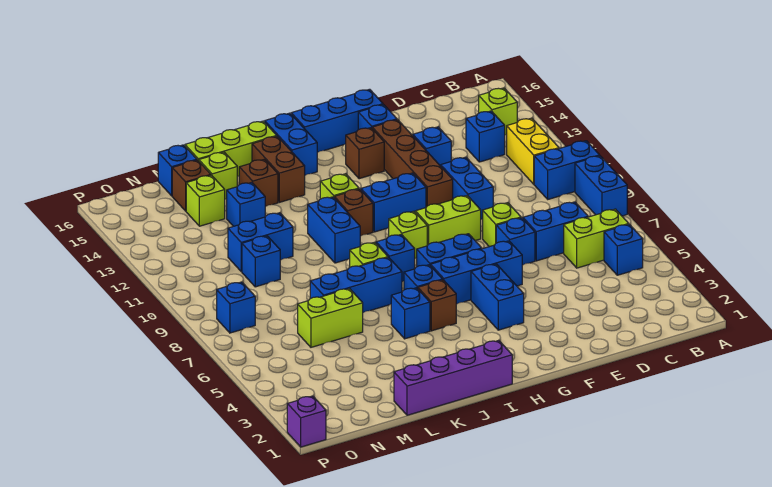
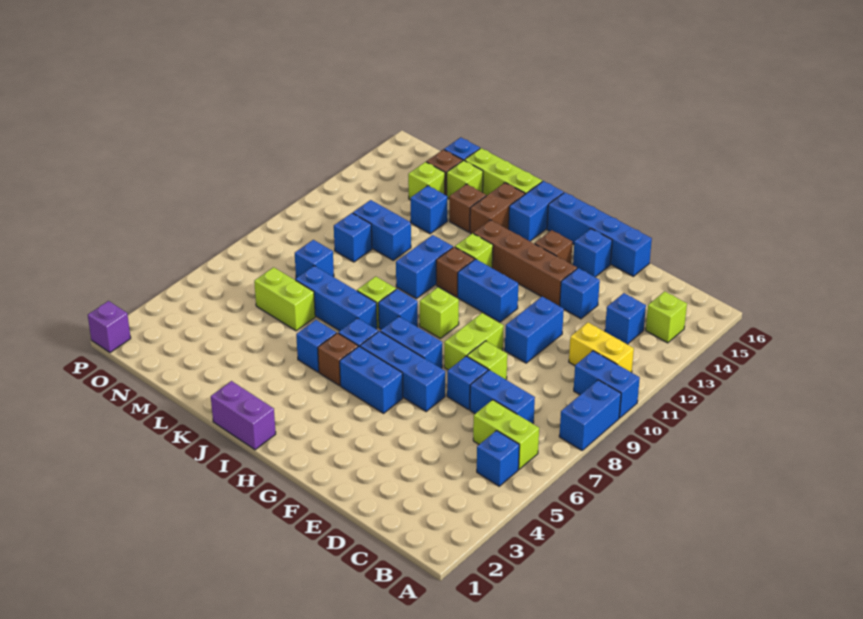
yellow 1x2 brick [507,118,559,184] -> yellow 1x2 brick turned to [569,322,634,372]
lime 1x2 brick [415,196,481,246] -> lime 1x2 brick turned to [444,313,504,370]
brown 1x4 brick [372,120,453,207] -> brown 1x4 brick turned to [473,220,577,306]
blue 1x3 brick [291,89,383,153] -> blue 1x4 brick [547,192,652,276]
blue 1x2 brick [471,264,524,330] -> blue 1x2 brick turned to [340,346,403,413]
purple 1x4 brick [394,340,512,415] -> purple 1x2 brick [211,381,276,450]
blue 1x1 brick [217,282,255,333] -> blue 1x1 brick moved to [295,240,334,278]

